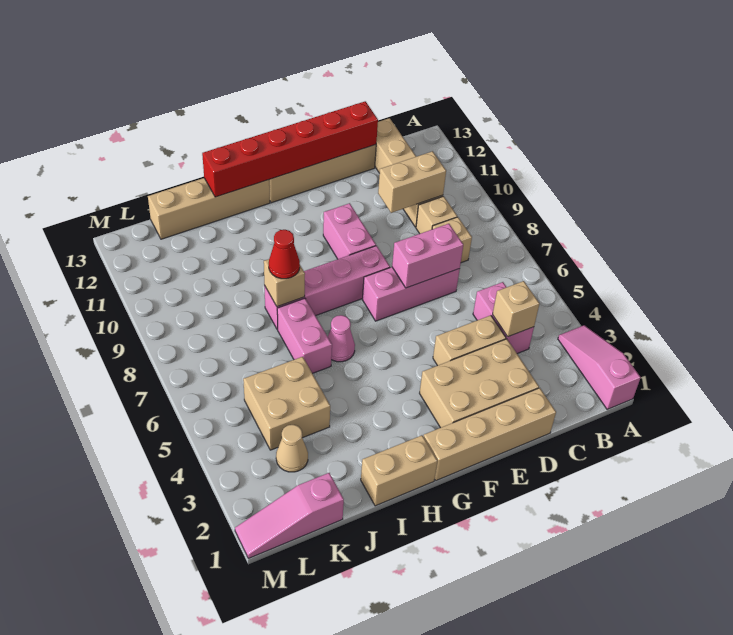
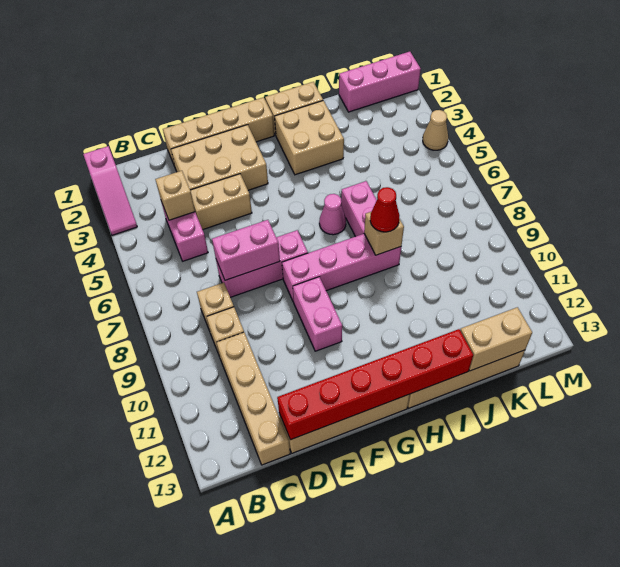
tan 1x2 brick [378,151,446,213] -> tan 1x2 brick moved to [460,307,532,371]
tan 2x2 brick [243,357,330,450] -> tan 2x2 brick moved to [275,101,344,175]
pink 1x3 slope [235,473,344,558] -> pink 1x3 brick [339,52,421,112]
tan 1x1 cone [276,425,308,472] -> tan 1x1 cone moved to [423,110,448,150]

